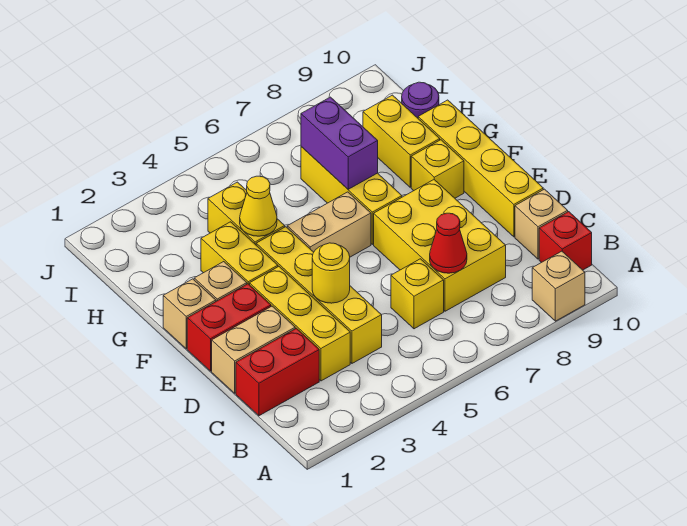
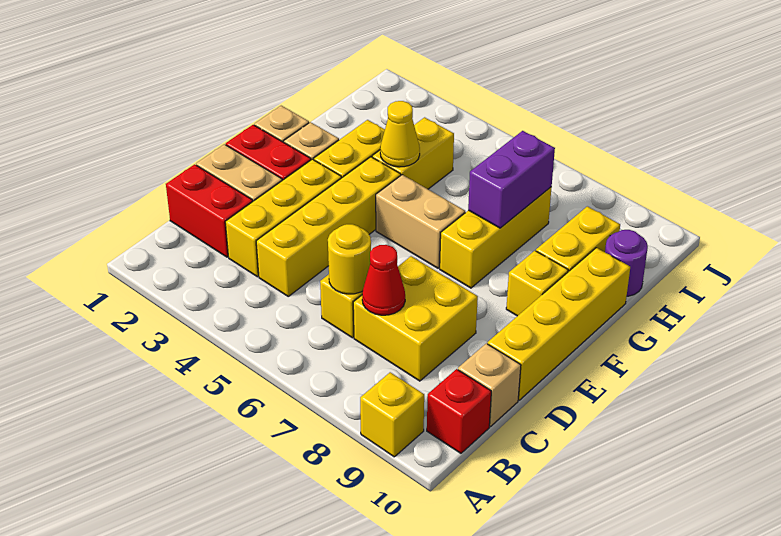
tan 1x1 brick [532,251,585,321] -> yellow 1x1 brick [360,372,424,457]
yellow 2x3 brick [374,180,506,311] -> yellow 2x2 brick [353,256,478,381]
yellow 1x1 round brick [312,243,350,303] -> yellow 1x1 round brick moved to [328,224,371,294]

